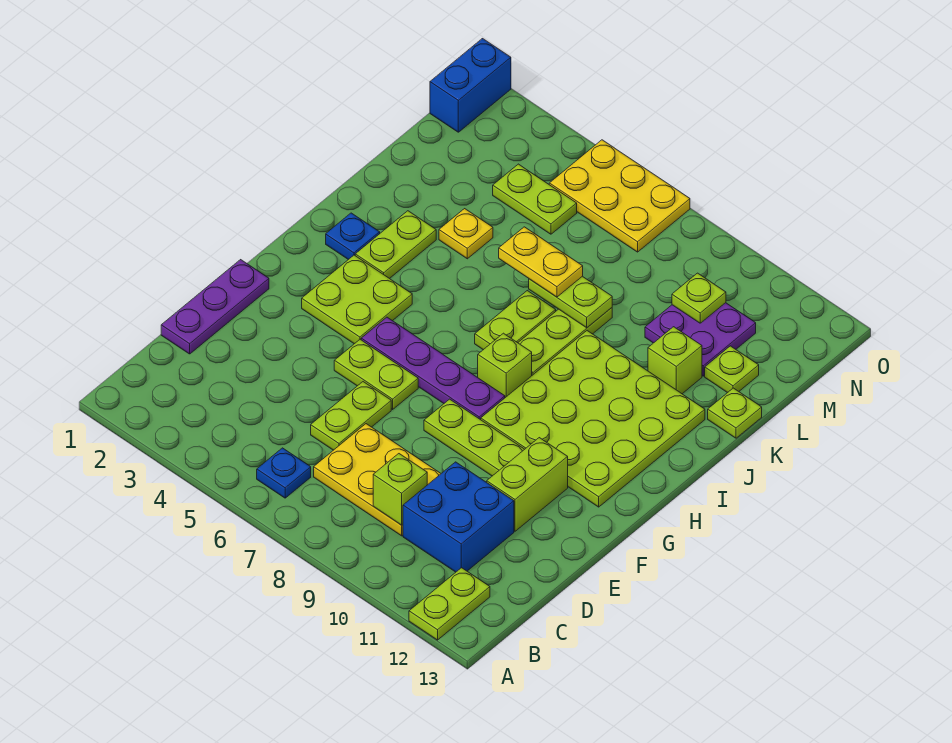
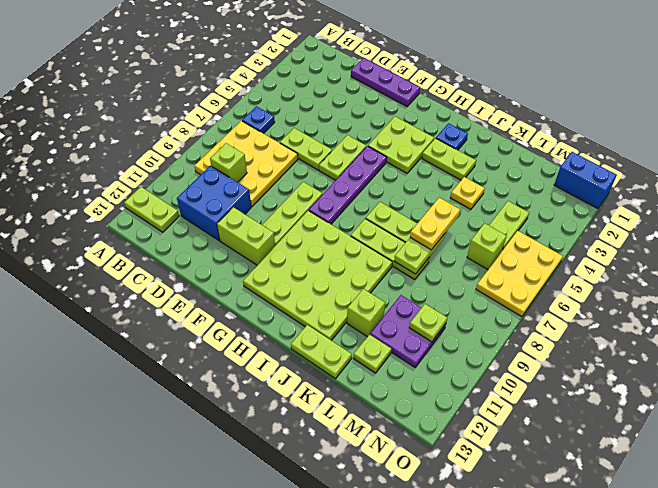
yellow 2x3 plate [314,424,441,536] -> yellow 3x3 plate [194,121,298,206]
lime 1x1 brick [478,333,532,398] -> lime 1x1 brick moved to [467,223,506,270]
lime 1x1 plate [708,388,762,438] -> lime 1x2 plate [291,325,352,379]

